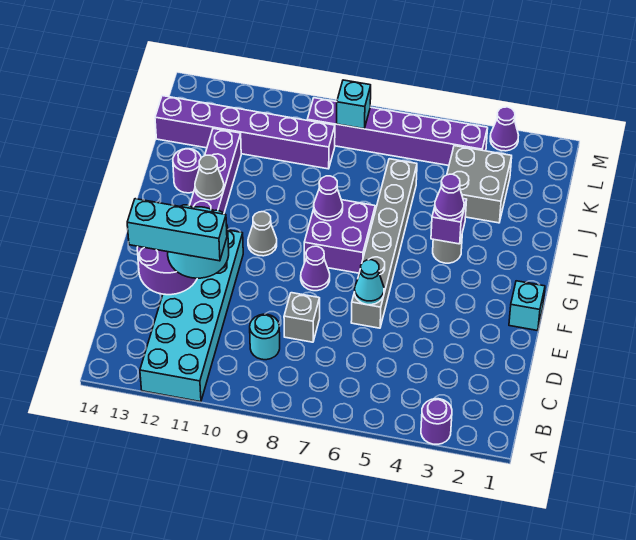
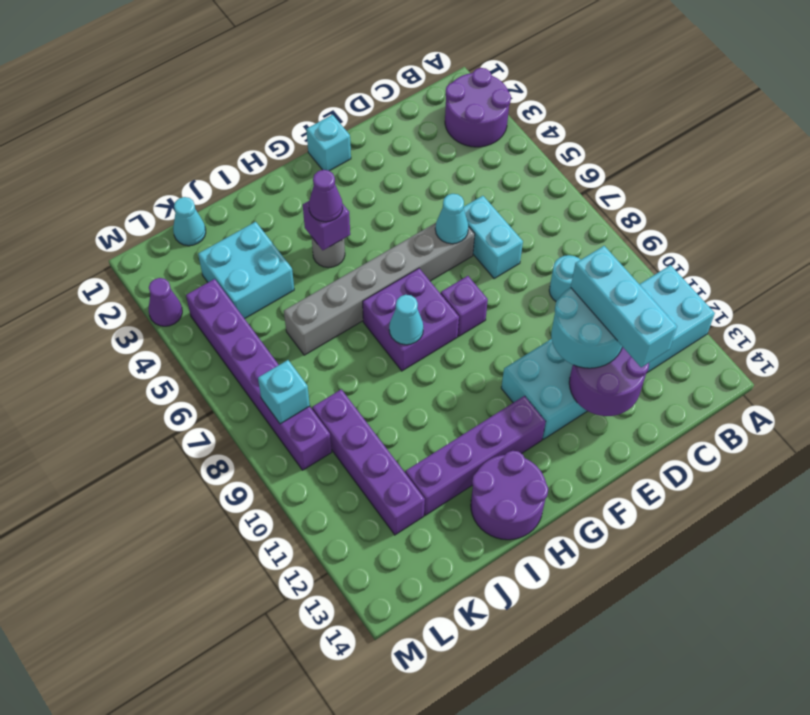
purple 1x1 round brick [421,399,452,444] -> purple 2x2 round brick [445,68,511,147]
none -> cyan 1x2 brick [464,196,523,279]
grey 1x1 brick [284,293,320,342] -> none
purple 1x1 cone [301,246,330,291] -> purple 1x1 brick [441,276,488,336]
grey 1x1 cone [248,212,277,256] -> none
purple 1x1 cone [314,176,343,221] -> cyan 1x1 cone [389,295,423,345]
grey 1x1 cone [195,155,224,200] -> none
purple 1x1 round brick [173,149,201,193] -> purple 2x2 round brick [471,451,548,540]
grey 2x2 brick [447,146,512,223] -> cyan 2x2 brick [198,222,294,319]
none -> cyan 1x1 cone [173,197,206,246]
purple 1x6 brick [155,96,335,169] -> purple 1x4 brick [312,389,425,535]

